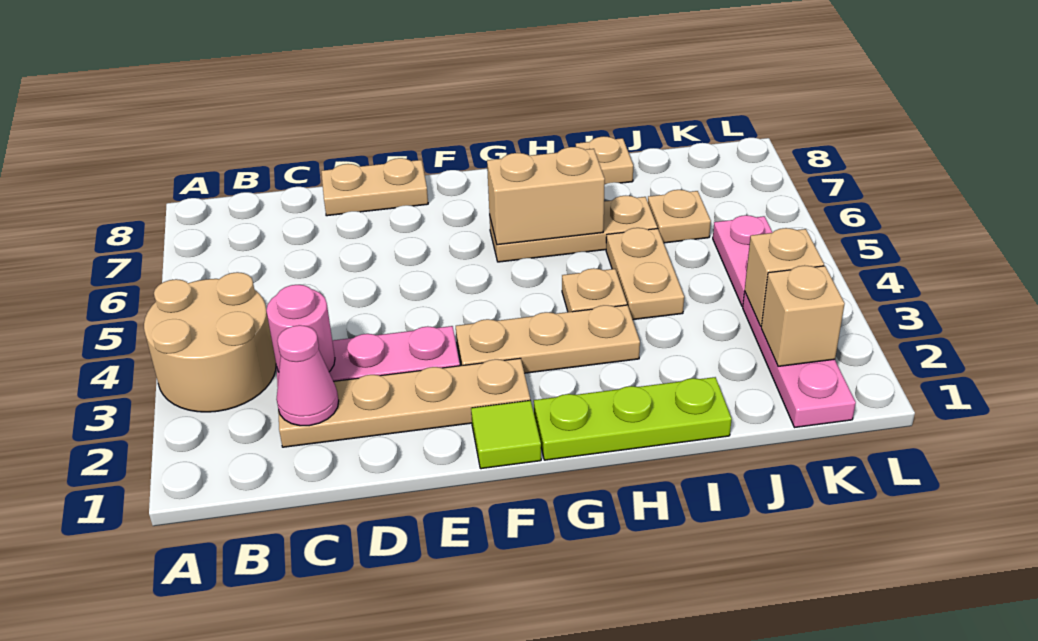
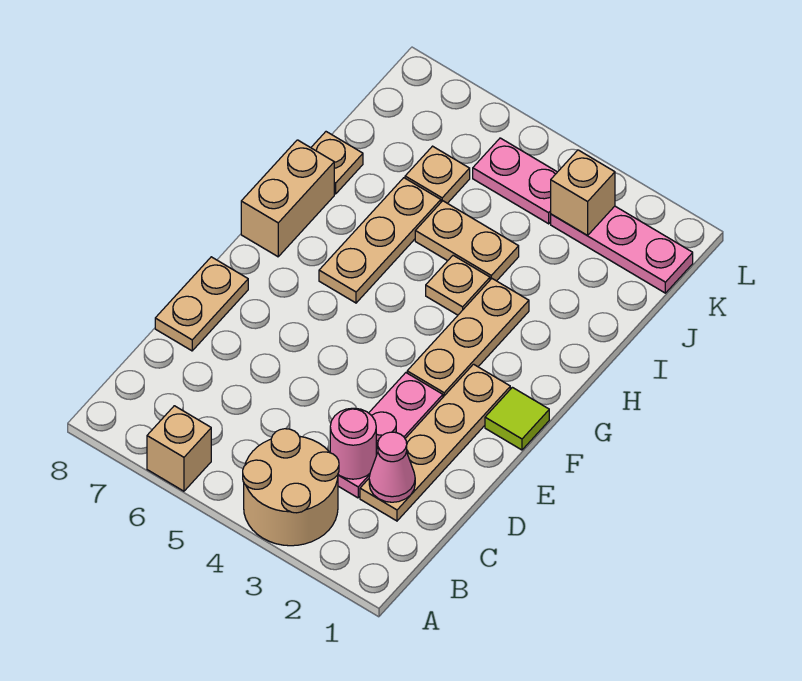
lime 1x3 plate [534,377,732,460] -> none
tan 1x2 brick [487,147,605,245] -> tan 1x2 brick moved to [241,140,334,257]
tan 1x1 brick [761,265,845,366] -> tan 1x1 brick moved to [147,406,211,491]

